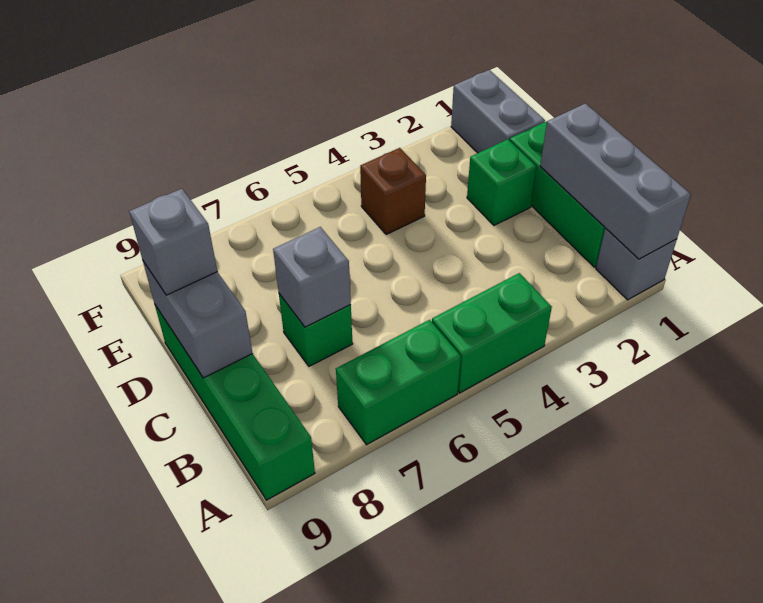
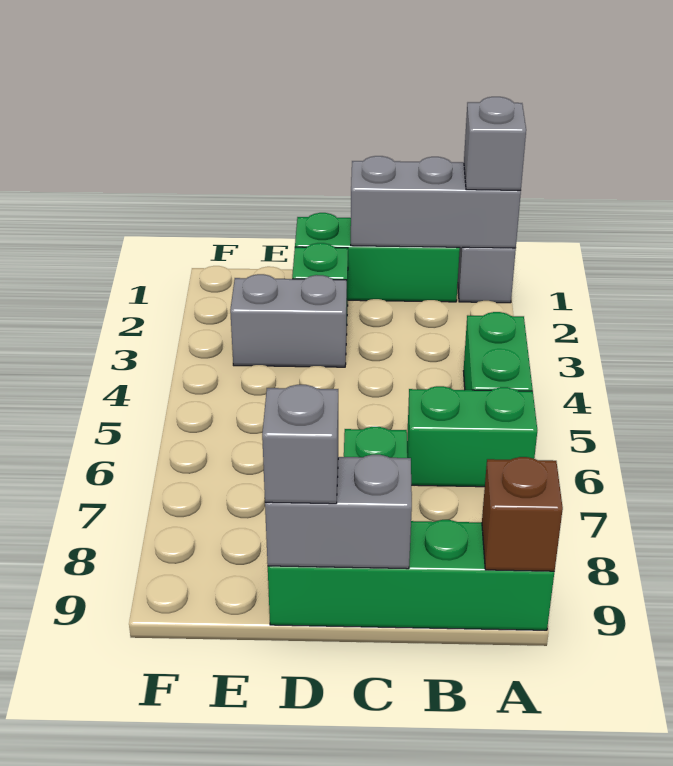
green 1x2 brick [336,320,461,445] -> green 1x2 brick turned to [407,386,537,487]
grey 1x1 brick [273,227,351,327] -> grey 1x1 brick moved to [464,97,526,190]
grey 1x2 brick [451,70,545,153] -> grey 1x2 brick moved to [230,274,347,367]
brown 1x1 brick [360,148,426,235] -> brown 1x1 brick moved to [482,457,563,571]

